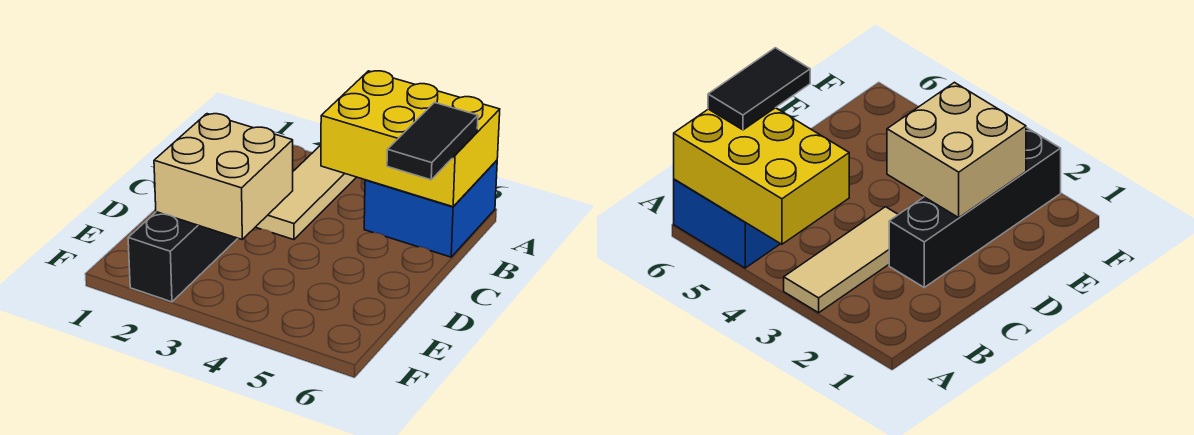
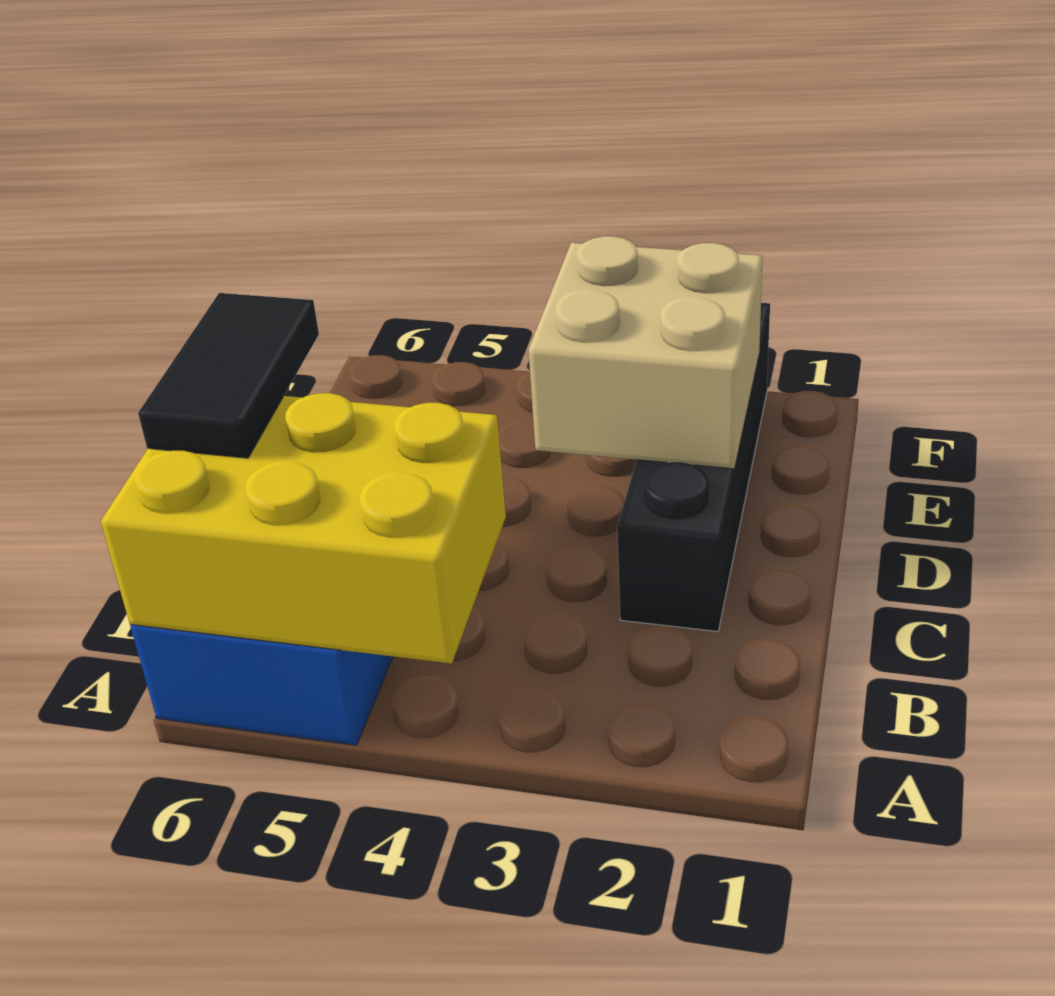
tan 1x3 tile [256,145,356,240] -> none

